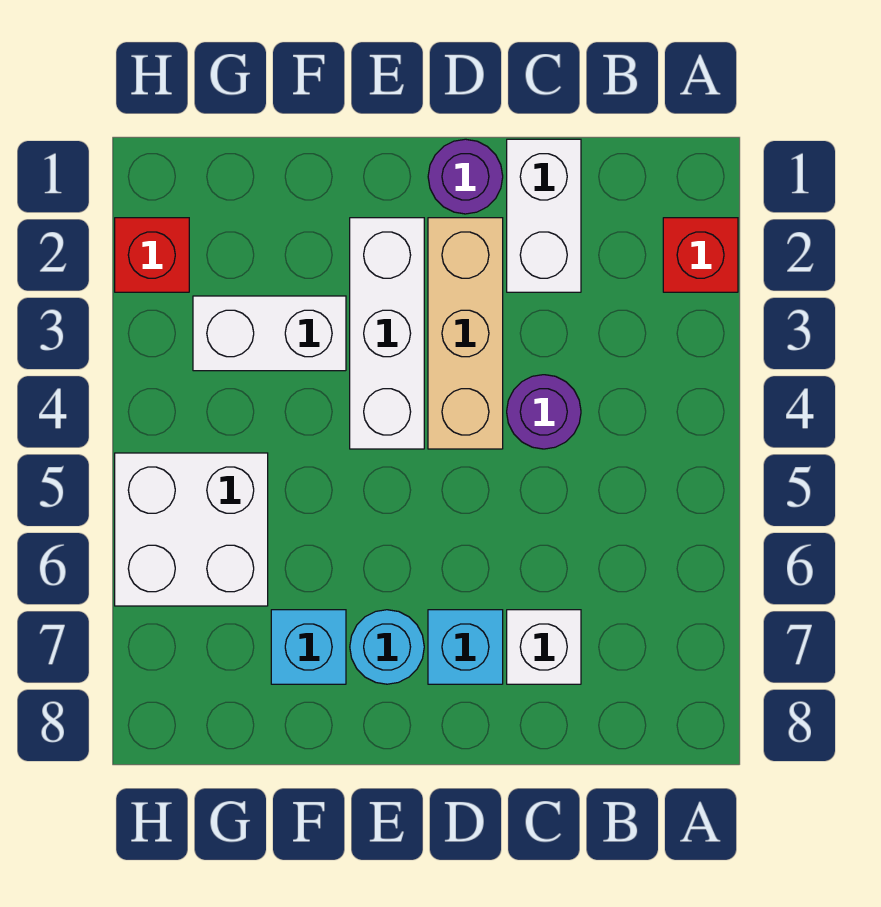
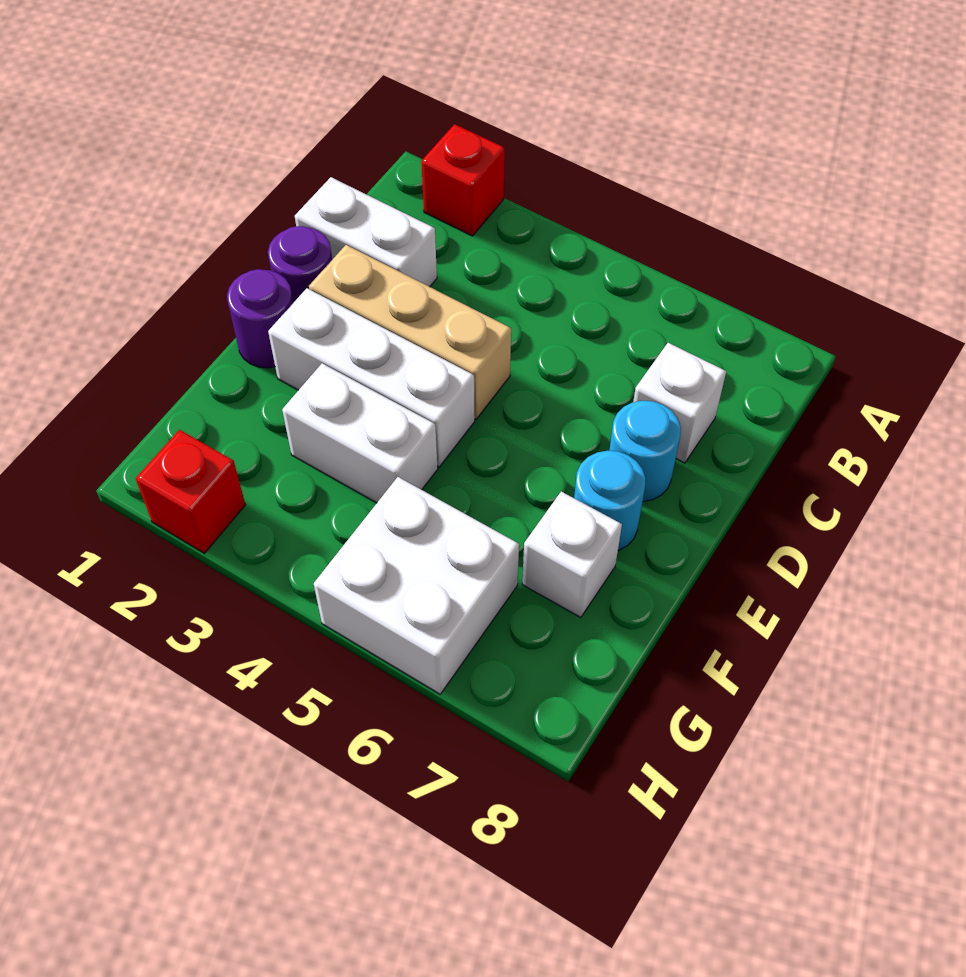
purple 1x1 round brick [507,375,581,449] -> purple 1x1 round brick moved to [227,269,293,368]
cyan 1x1 brick [428,610,503,684] -> cyan 1x1 round brick [609,401,681,502]
white 1x2 brick [193,296,346,371] -> white 1x2 brick turned to [282,363,438,503]
cyan 1x1 brick [271,610,346,684] -> white 1x1 brick [522,492,622,617]

